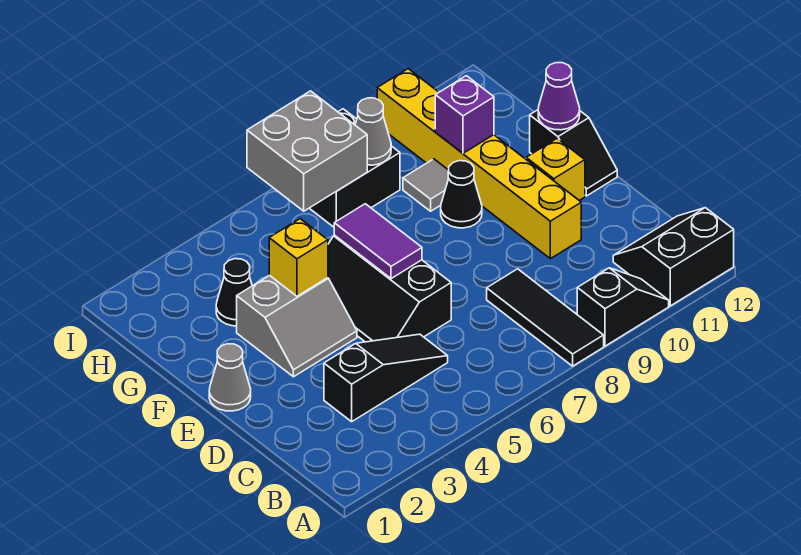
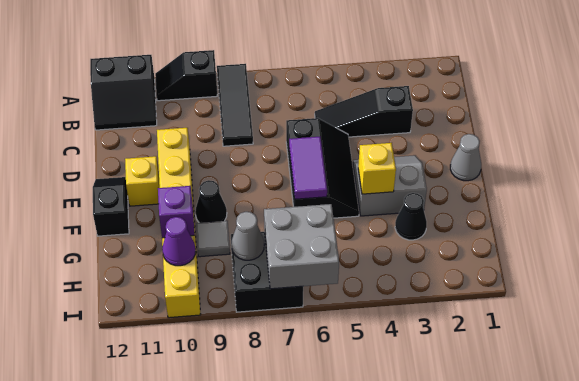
purple 1x1 cone [538,63,580,130] -> purple 1x1 cone moved to [162,217,196,266]

